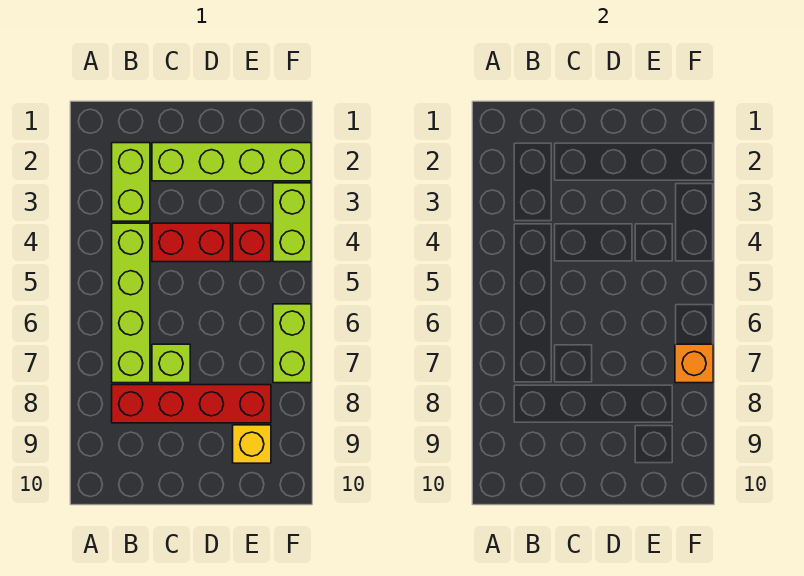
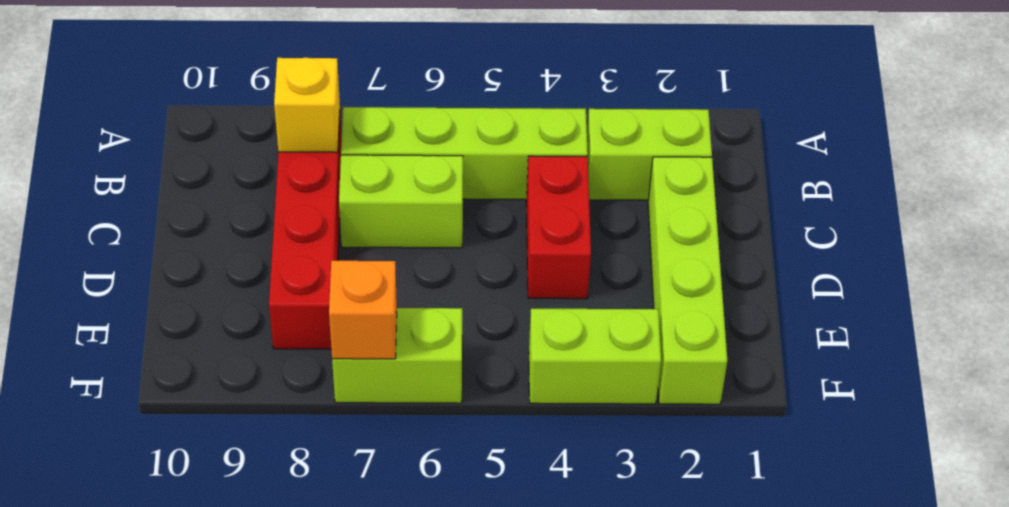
lime 1x1 brick [152,344,190,383] -> lime 1x2 brick [339,155,463,248]
red 1x1 brick [233,223,271,262] -> none
yellow 1x1 brick [233,425,271,463] -> yellow 1x1 brick moved to [274,58,340,152]

